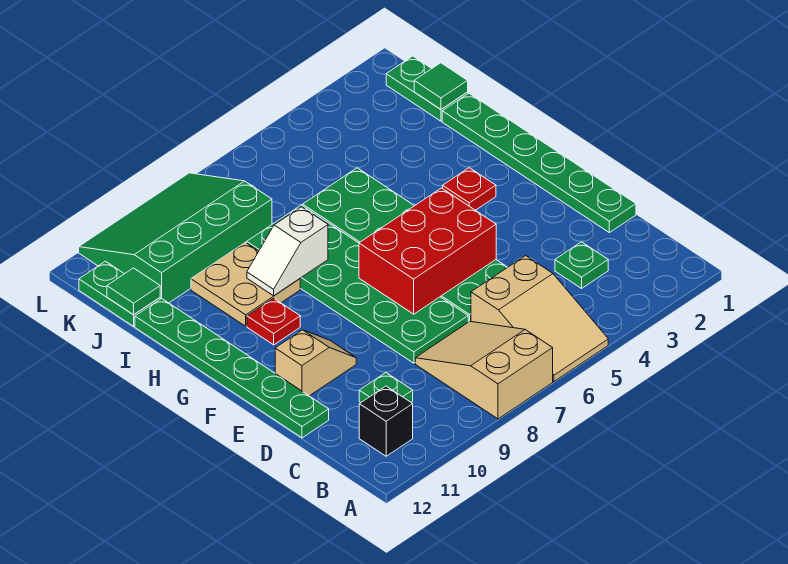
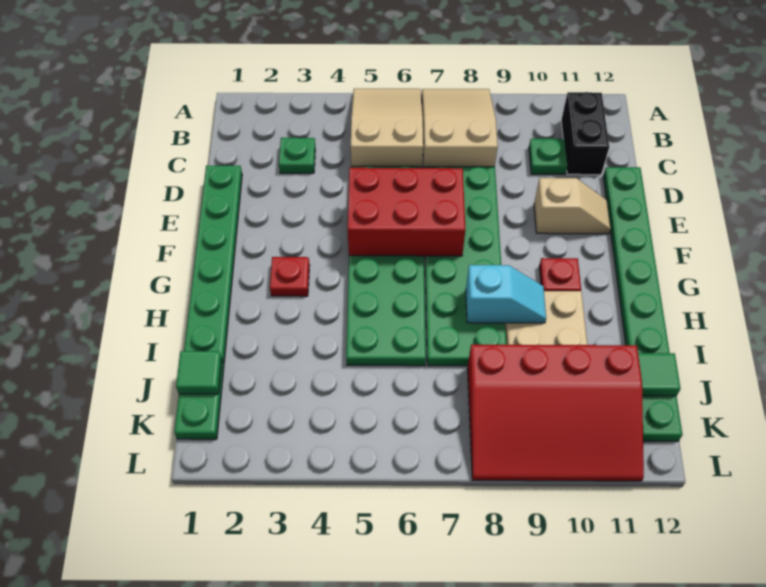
tan 2x3 slope [415,322,553,419] -> tan 2x3 slope turned to [422,89,498,168]
black 1x1 brick [359,386,413,456] -> black 1x2 brick [561,92,609,175]
tan 1x2 slope [275,330,356,396] -> tan 1x2 slope turned to [534,178,611,234]
white 1x2 slope [247,207,328,296] -> cyan 1x2 slope [466,265,546,323]
green 3x4 slope [79,173,272,303] -> red 3x4 slope [468,345,644,481]

